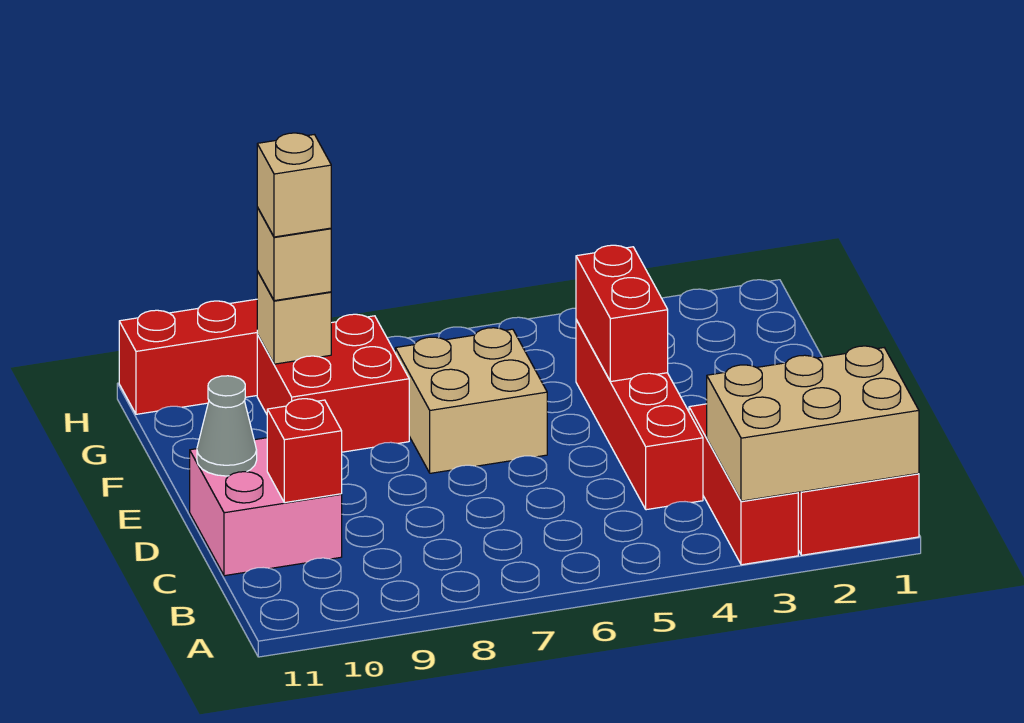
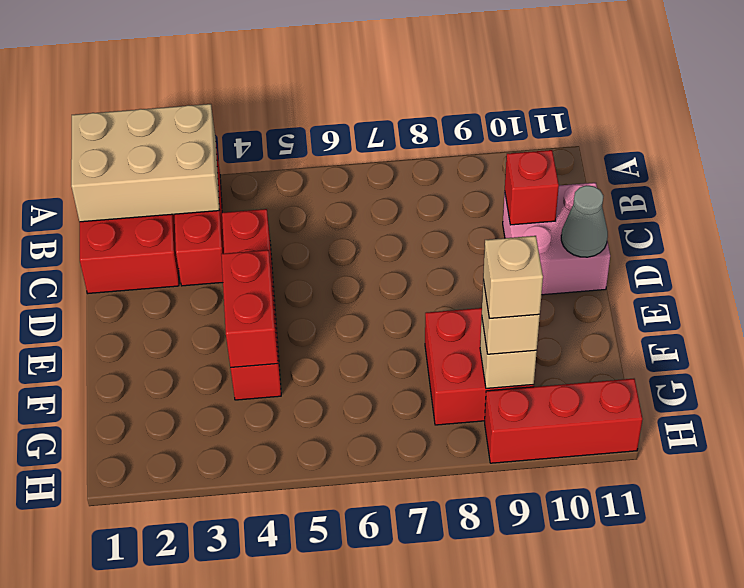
tan 2x2 brick [395,328,547,473] -> none

